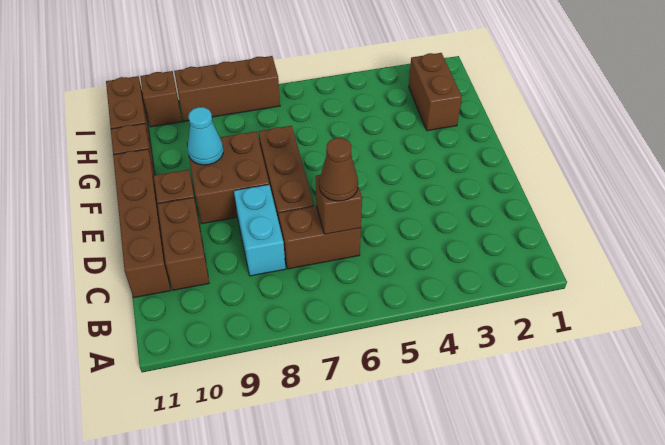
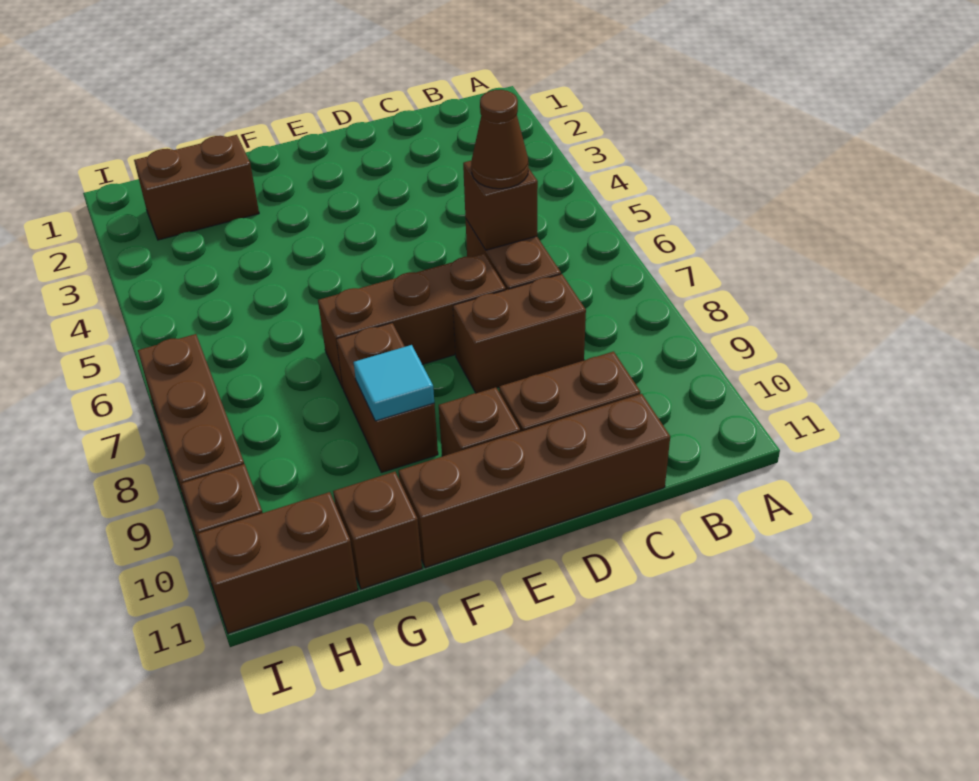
cyan 1x2 brick [234,185,285,276] -> brown 1x2 brick [453,274,586,393]
brown 2x2 brick [187,131,269,224] -> brown 1x2 brick [336,323,438,473]
cyan 1x1 cone [188,107,223,165] -> cyan 1x1 tile [354,345,434,421]

